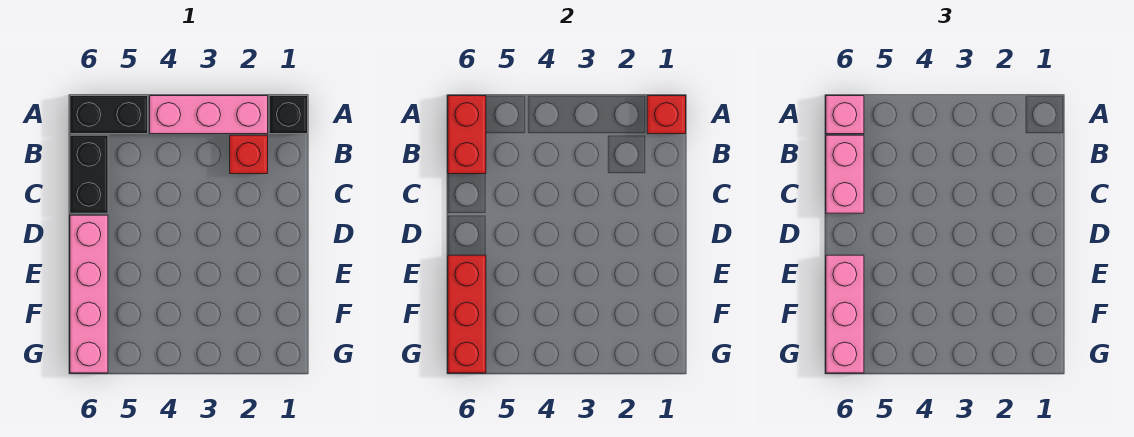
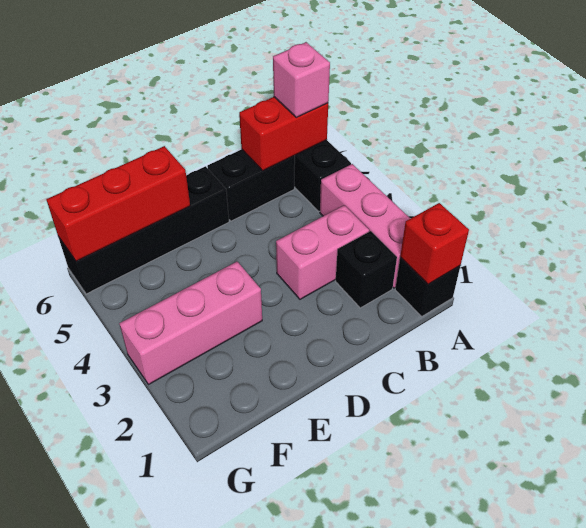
red 1x1 brick [230,135,268,174] -> black 1x1 brick [336,231,397,308]
pink 1x2 brick [826,135,864,213] -> pink 1x2 brick moved to [276,205,369,299]
pink 1x4 brick [70,215,108,373] -> black 1x4 brick [58,166,229,294]
pink 1x3 brick [826,255,864,373] -> pink 1x3 brick moved to [119,262,262,385]

